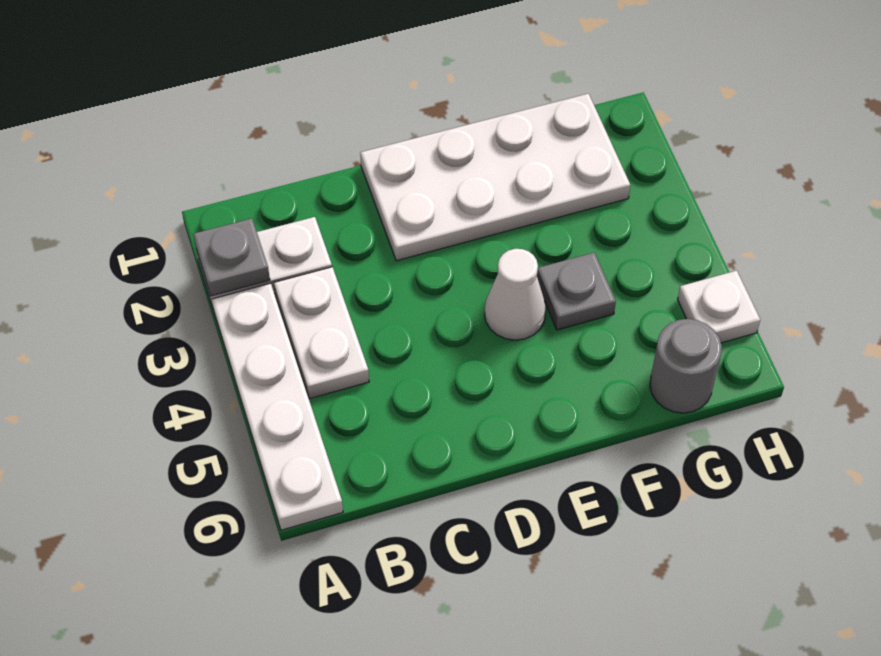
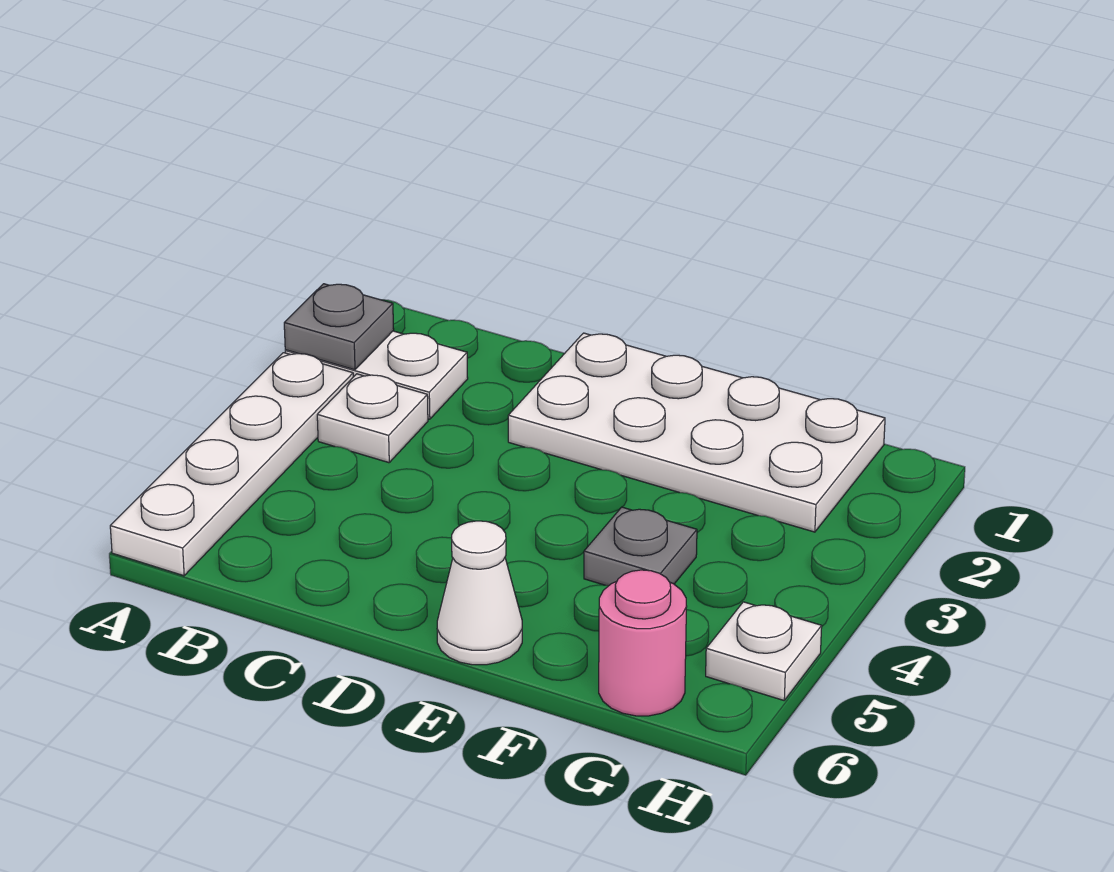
white 1x2 plate [274,267,369,398] -> white 1x1 plate [317,374,428,463]
white 1x1 cone [485,249,546,340] -> white 1x1 cone moved to [437,521,522,665]
grey 1x1 round brick [650,319,722,413] -> pink 1x1 round brick [599,570,687,716]

